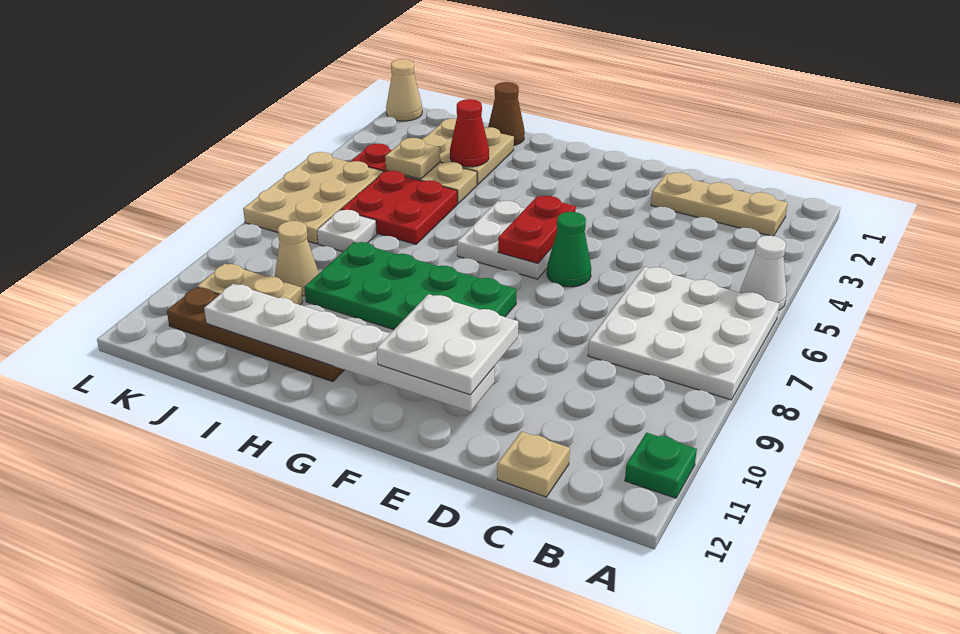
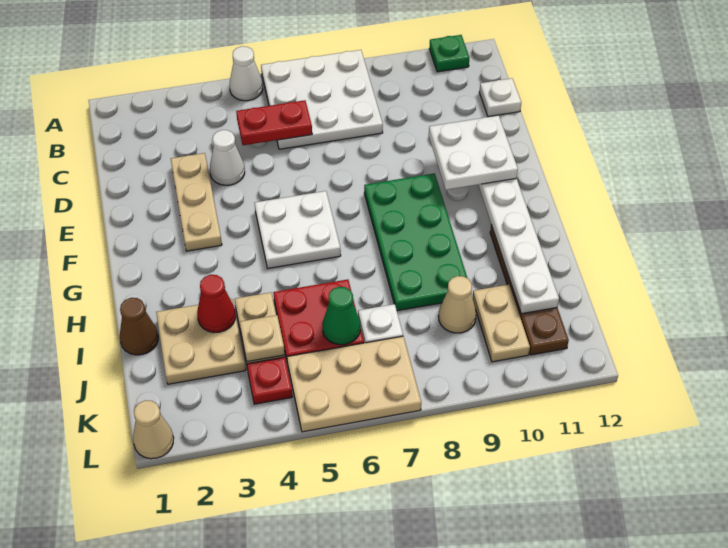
tan 1x3 plate [651,173,788,236] -> tan 1x3 plate moved to [171,153,222,251]
tan 1x1 plate [497,432,570,497] -> white 1x1 plate [479,78,521,117]
none -> white 1x1 cone [210,130,245,185]
green 1x1 cone [547,212,591,287] -> green 1x1 cone moved to [322,287,360,345]
red 1x2 plate [498,196,576,264] -> red 1x2 plate moved to [236,100,312,145]

